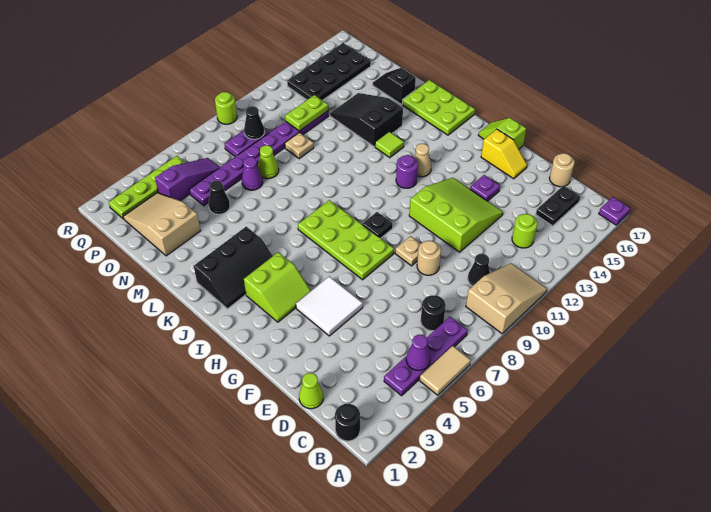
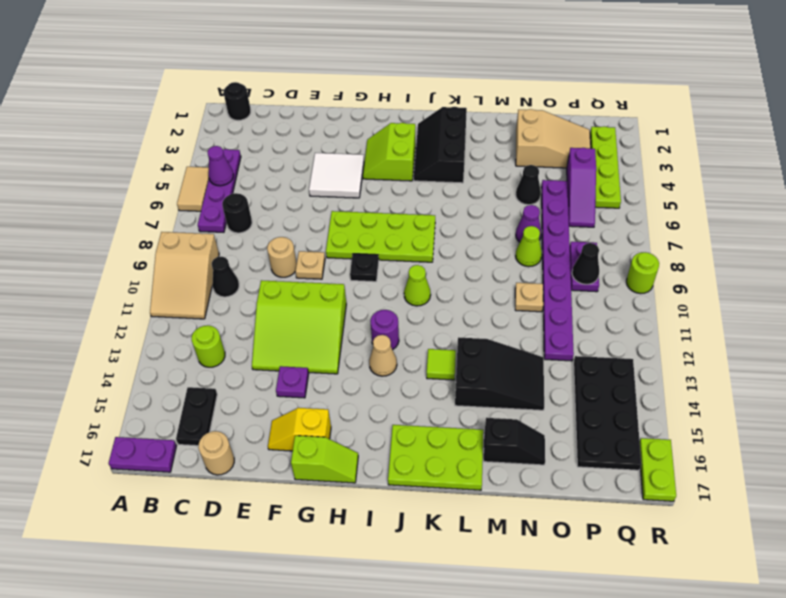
purple 1x1 plate [599,197,630,225] -> purple 1x2 plate [108,437,176,472]
lime 1x1 cone [299,373,323,409] -> lime 1x1 cone moved to [404,265,431,306]
lime 1x2 plate [285,95,329,131] -> lime 1x2 plate moved to [640,438,676,501]

